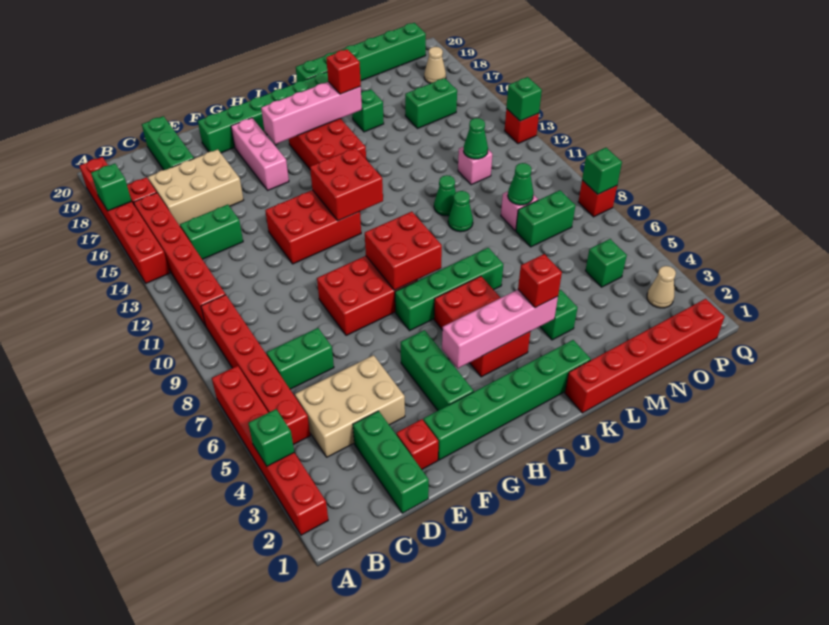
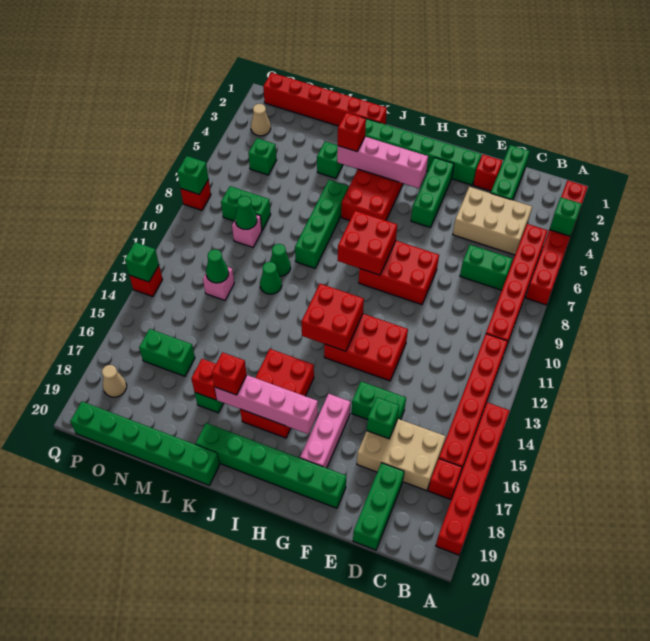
green 1x1 brick [91,164,132,211] -> green 1x1 brick moved to [367,397,400,439]
green 1x2 brick [180,205,243,259] -> green 1x2 brick moved to [352,382,406,420]
green 1x4 brick [395,248,503,331] -> green 1x4 brick turned to [295,180,348,268]
none -> red 1x1 brick [191,359,217,400]

